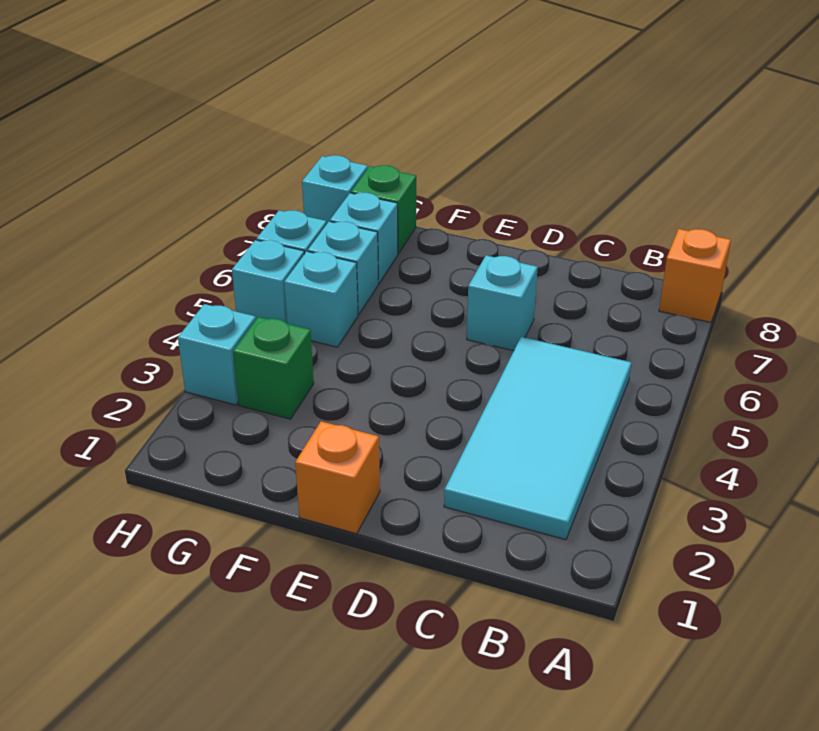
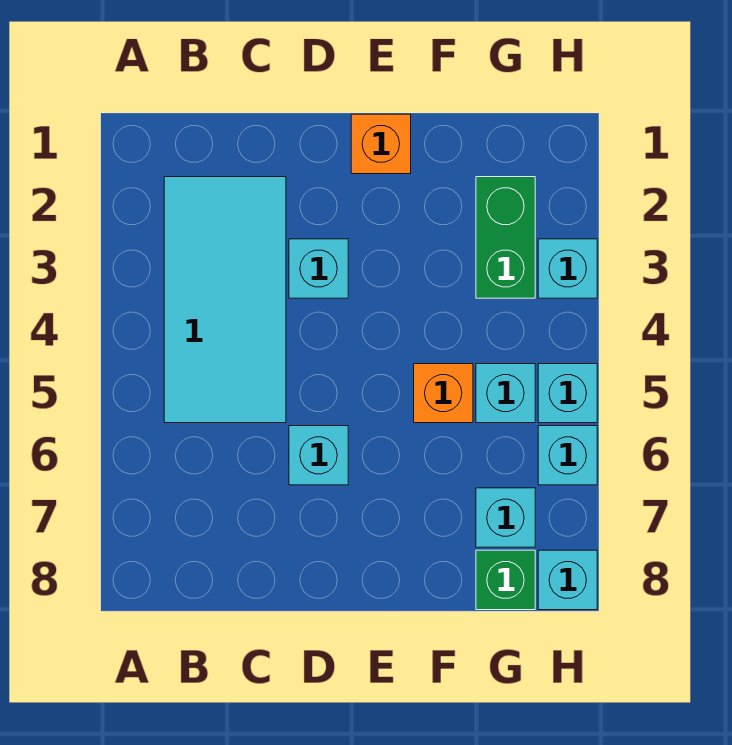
orange 1x1 brick [659,229,731,323] -> orange 1x1 brick moved to [414,364,473,423]
green 1x1 brick [233,317,314,419] -> green 1x2 brick [476,177,535,298]
cyan 1x1 brick [308,221,379,314] -> cyan 1x1 brick moved to [289,239,348,298]

